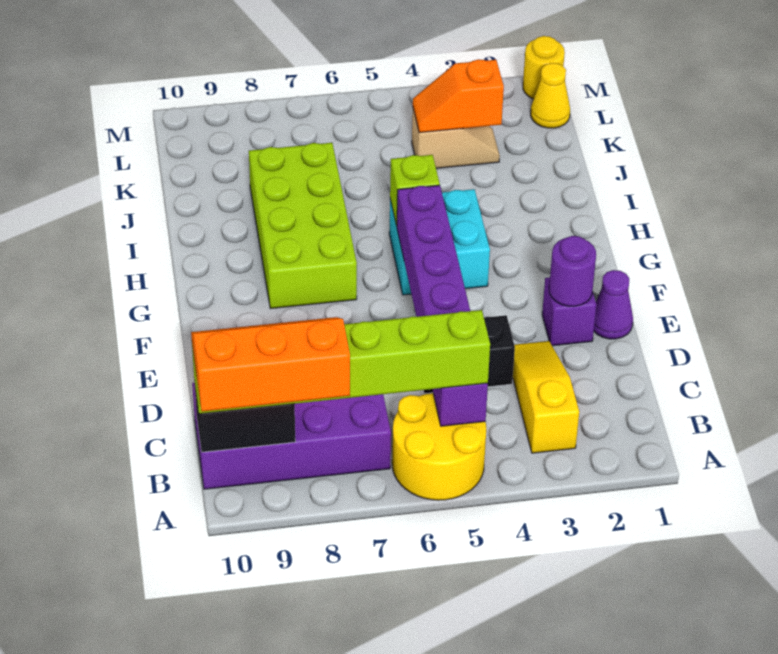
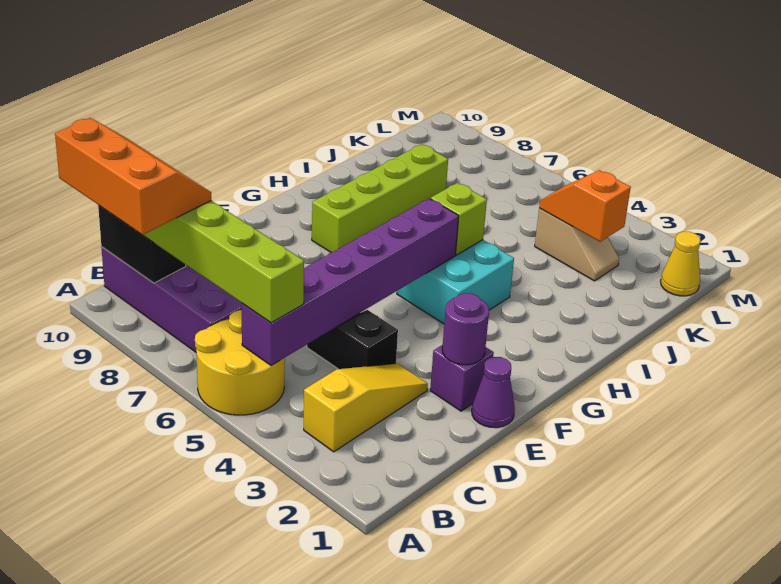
lime 2x4 brick [249,143,357,308] -> lime 1x4 brick [312,144,448,252]
yellow 1x1 round brick [523,36,565,99] -> none

